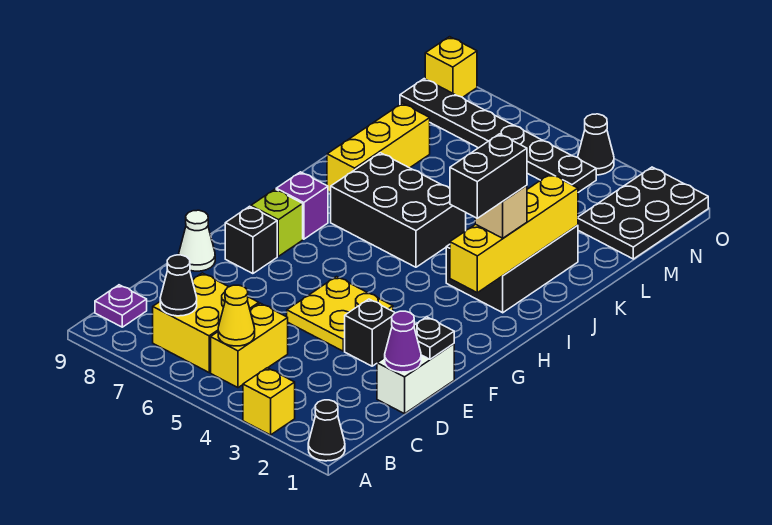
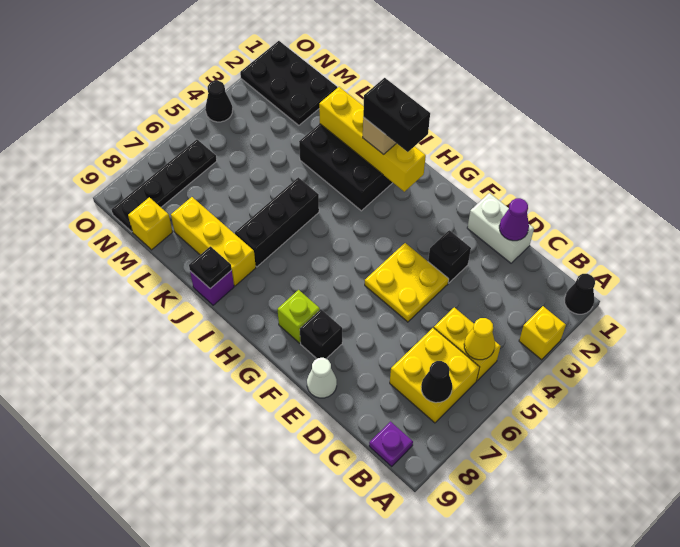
black 1x1 plate [414,317,454,359] -> black 1x1 plate moved to [189,246,232,289]
purple 1x1 brick [276,172,328,239] -> purple 1x1 brick moved to [190,270,234,305]
black 2x3 brick [331,153,466,267] -> black 1x3 brick [235,177,319,267]
black 1x6 plate [400,79,596,192] -> black 1x4 plate [112,140,217,232]
yellow 1x1 brick [425,37,477,97] -> yellow 1x1 brick moved to [128,197,172,250]

